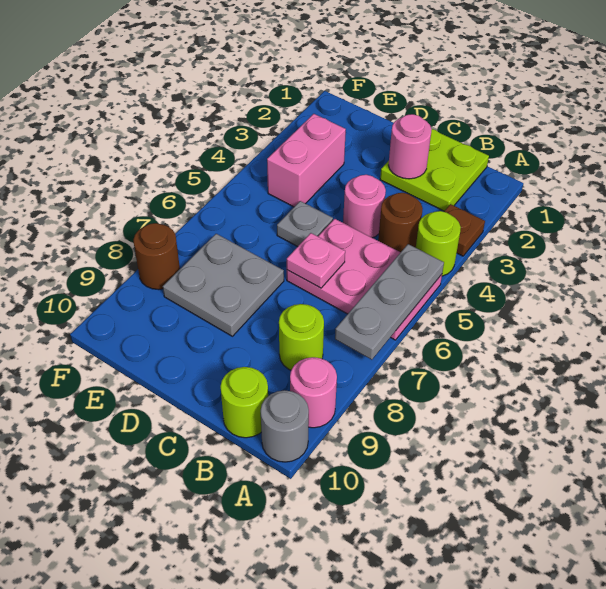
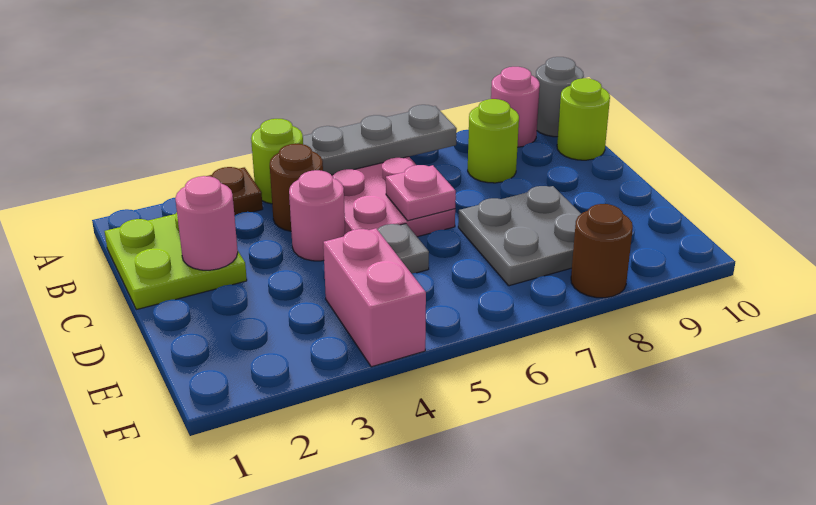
pink 1x2 brick [267,114,346,207] -> pink 1x2 brick turned to [323,228,426,367]

